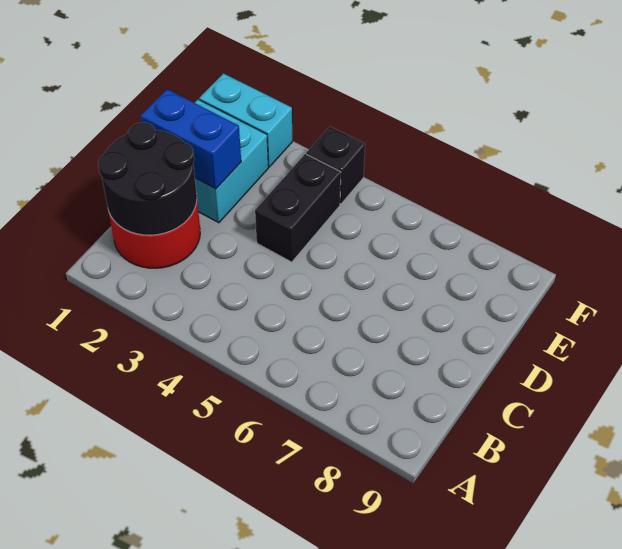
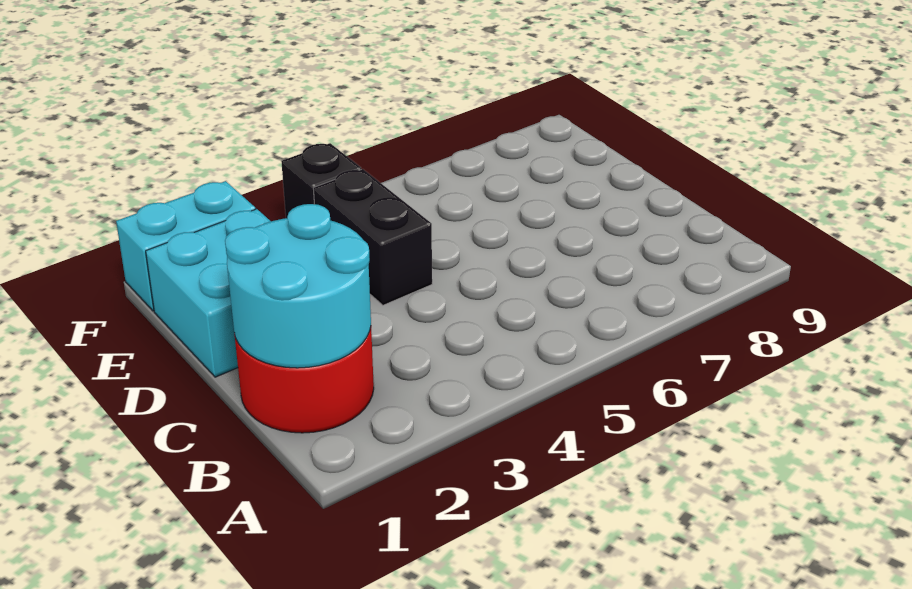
black 2x2 round brick [98,123,197,235] -> cyan 2x2 round brick [225,204,371,368]
blue 1x2 brick [141,89,241,189] -> none

